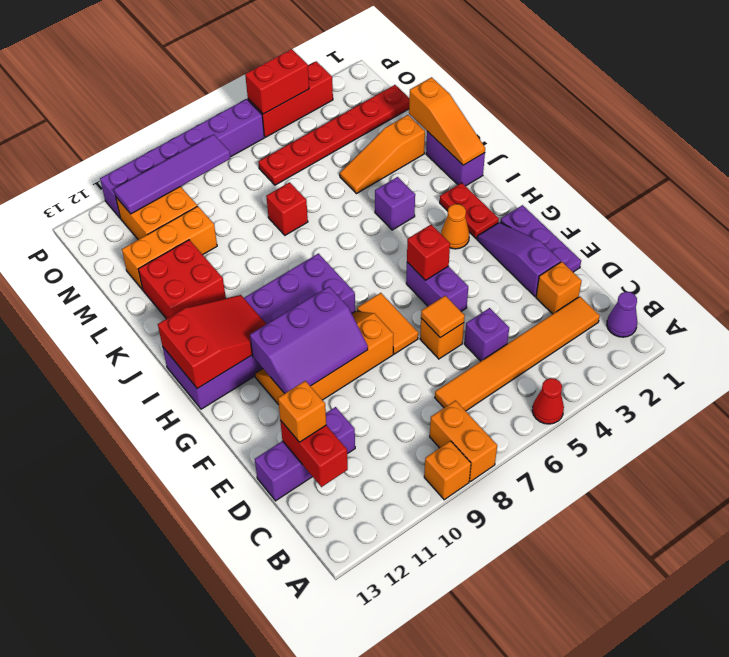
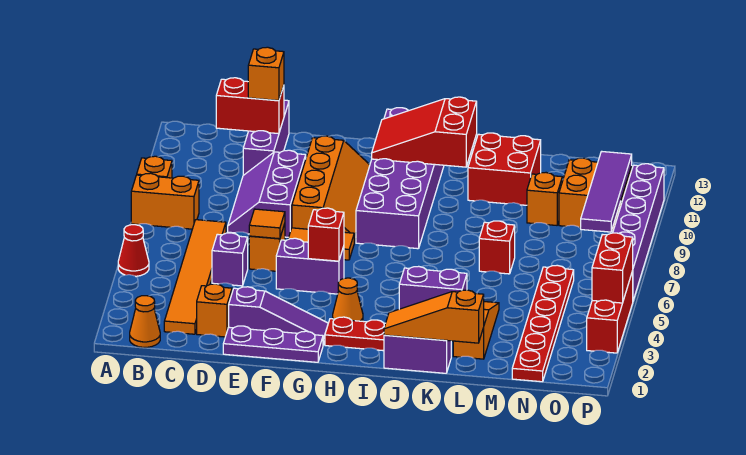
purple 1x1 cone [607,292,637,337] -> orange 1x1 cone [130,296,160,347]
purple 2x3 slope [250,287,368,394] -> purple 2x3 slope moved to [228,150,306,237]
red 2x3 slope [158,295,266,389] -> red 2x3 slope turned to [372,97,477,167]
purple 1x1 brick [375,177,415,230] -> purple 1x2 brick [399,266,467,309]
orange 1x3 brick [122,206,217,290] -> orange 1x1 brick [527,173,562,225]

